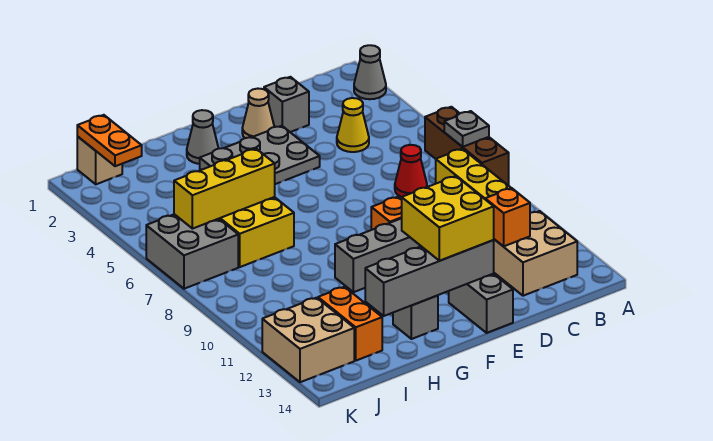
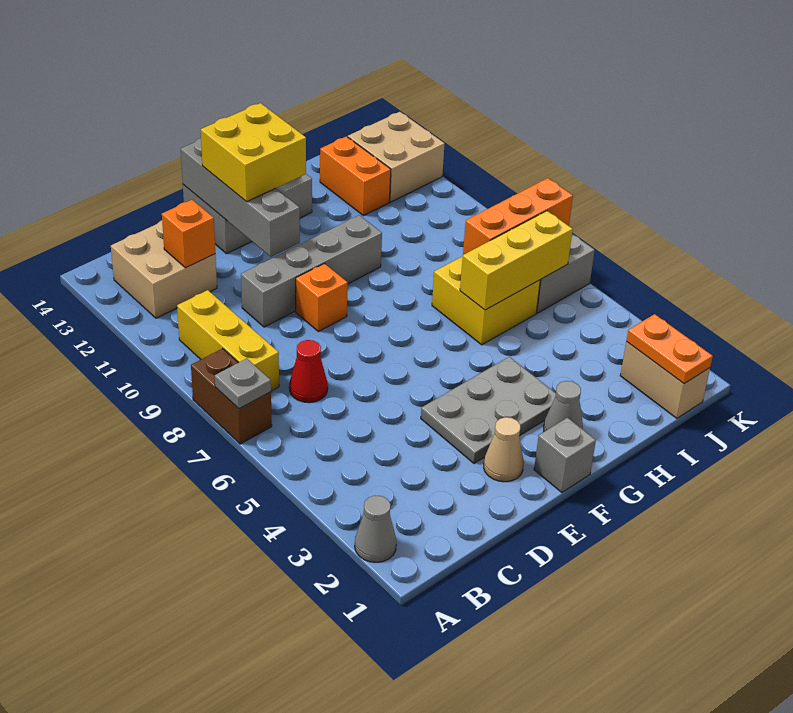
brown 1x3 brick [425,107,509,186] -> brown 1x2 brick [191,349,272,444]
yellow 1x1 cone [337,98,369,152] -> none
grey 1x1 brick [264,77,309,132] -> grey 1x1 brick moved to [534,418,596,493]
grey 1x4 brick [365,240,494,316] -> grey 1x4 brick turned to [181,138,300,257]
none -> orange 1x3 brick [463,178,573,255]
tan 1x1 brick [77,137,122,184] -> tan 1x2 brick [620,342,710,418]

